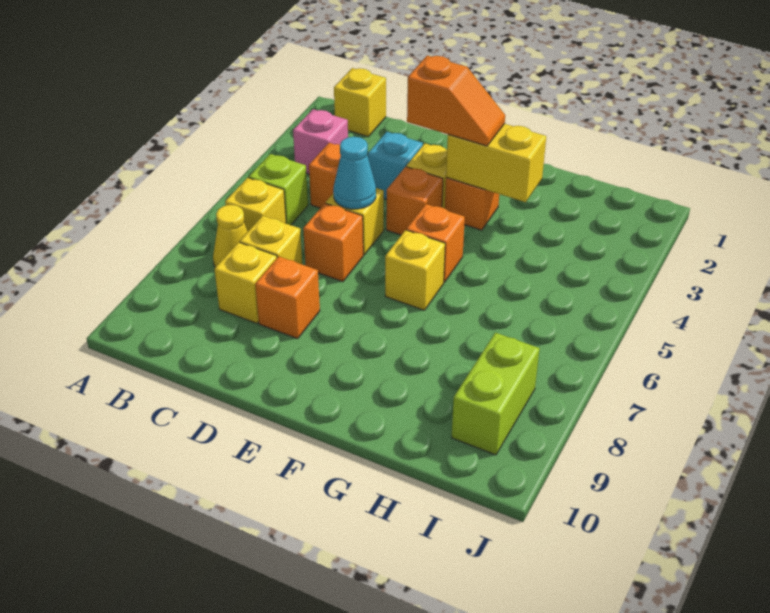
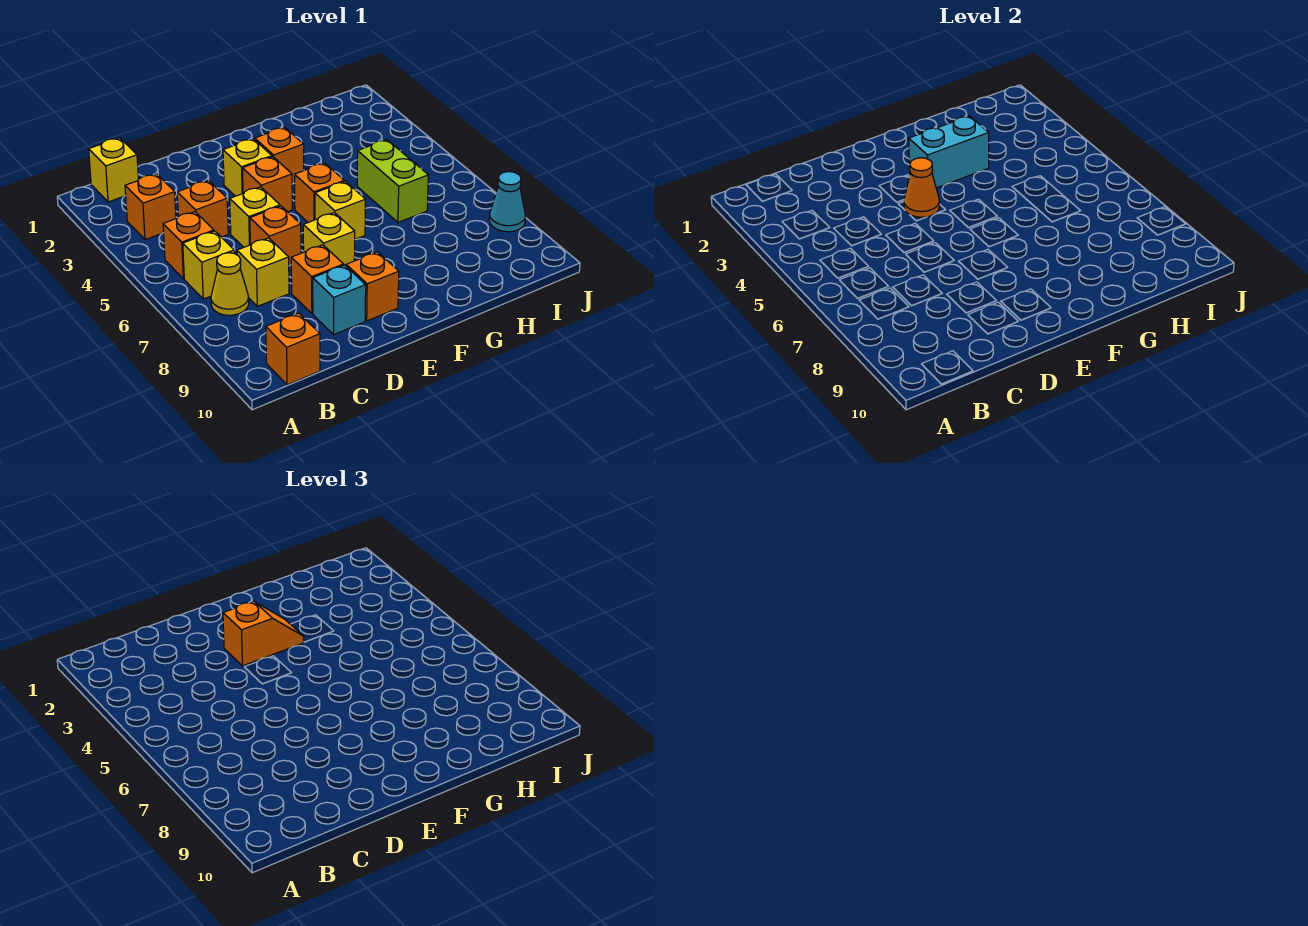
pink 1x1 brick [293,109,348,174] -> orange 1x1 brick [125,174,176,240]
lime 1x1 brick [249,154,308,225] -> orange 1x1 brick [163,212,214,279]
none -> orange 1x1 brick [266,313,320,385]
yellow 1x1 brick [215,242,277,323] -> yellow 1x1 brick moved to [303,213,355,266]
cyan 1x1 brick [368,132,423,199] -> cyan 1x1 brick moved to [313,265,366,335]
cyan 1x1 cone [333,136,376,209] -> cyan 1x1 cone moved to [489,172,526,232]
none -> orange 1x1 cone [904,158,940,217]
none -> orange 1x1 brick [346,252,399,321]
yellow 1x2 brick [446,124,546,202] -> cyan 1x2 brick [909,116,989,188]
lime 1x2 brick [452,333,540,455] -> lime 1x2 brick moved to [357,140,428,222]

